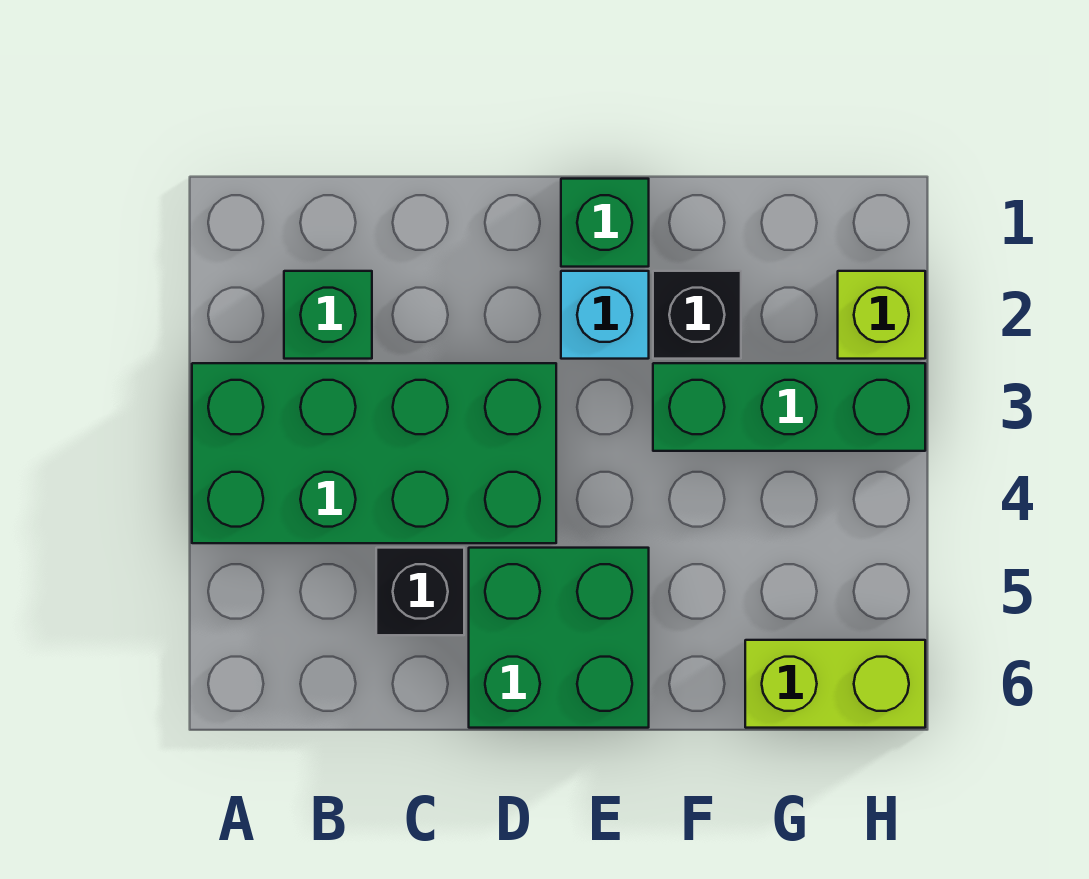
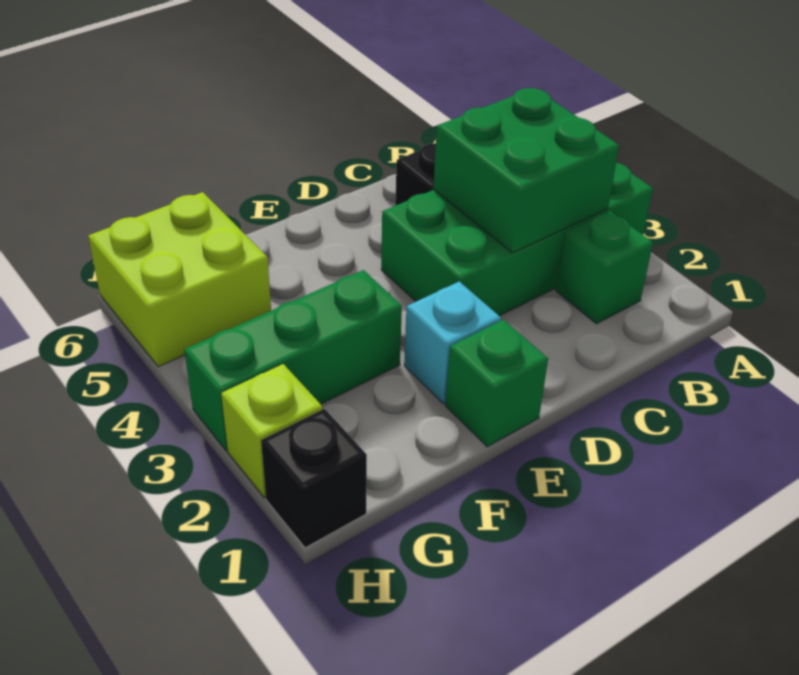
green 2x2 brick [469,548,649,728] -> green 2x2 brick moved to [434,88,619,253]
black 1x1 brick [653,271,741,359] -> black 1x1 brick moved to [261,409,367,548]
lime 1x2 brick [745,640,925,728] -> lime 2x2 brick [88,192,271,367]

